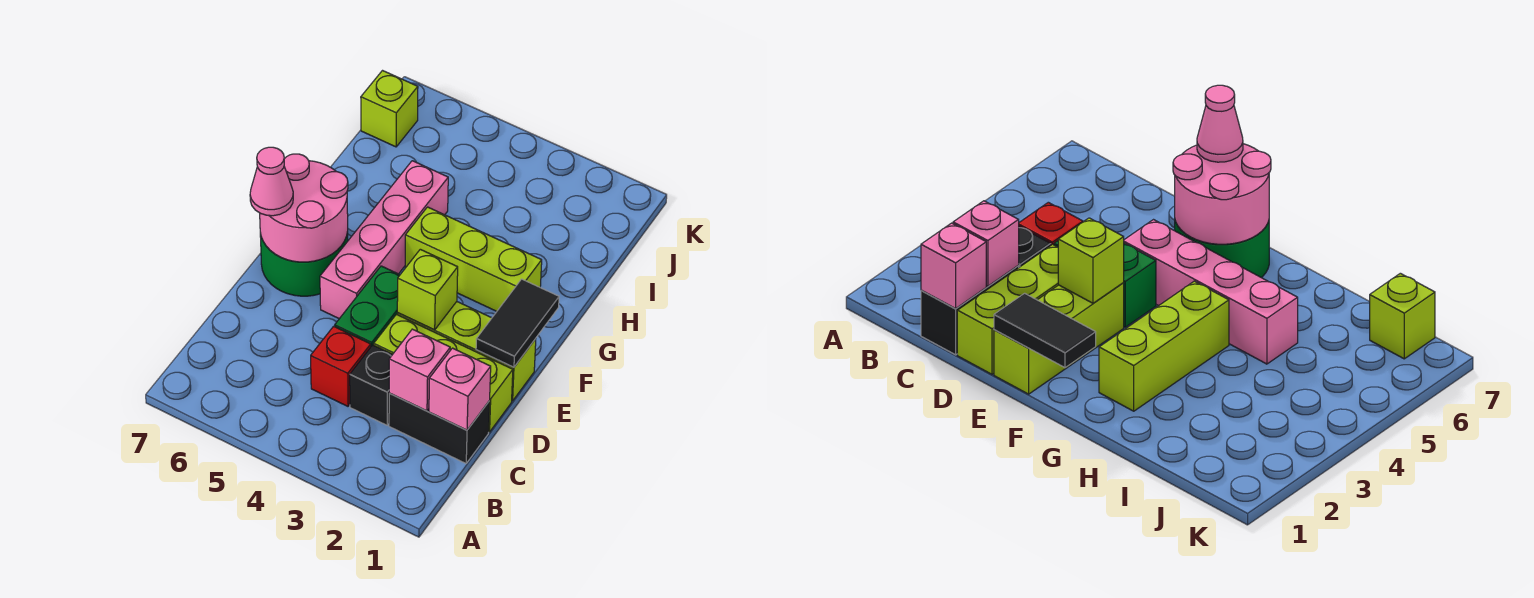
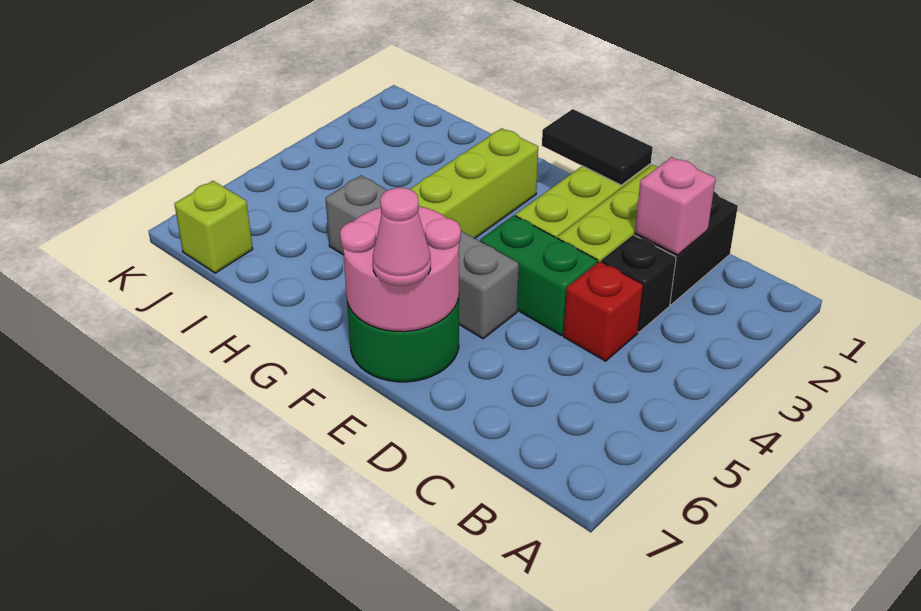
pink 1x1 brick [429,348,491,430] -> none
lime 1x1 brick [397,249,458,330] -> none
pink 1x4 brick [320,161,448,319] -> grey 1x4 brick [325,175,519,339]

